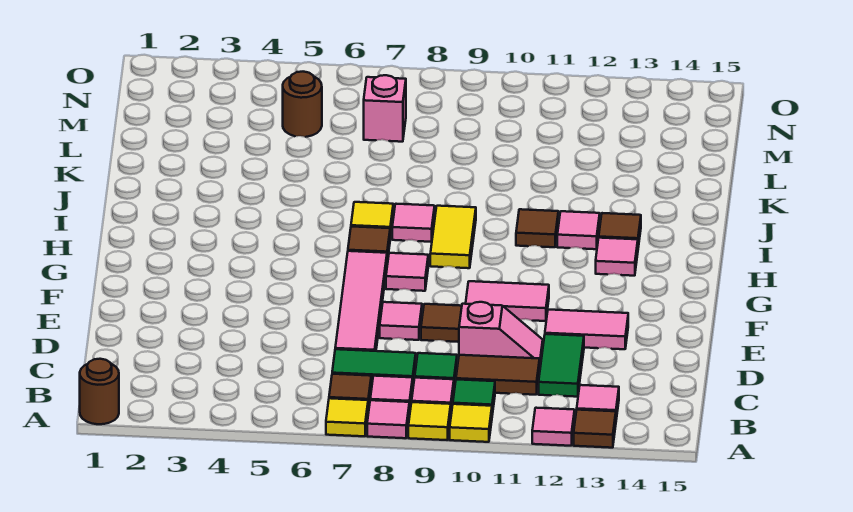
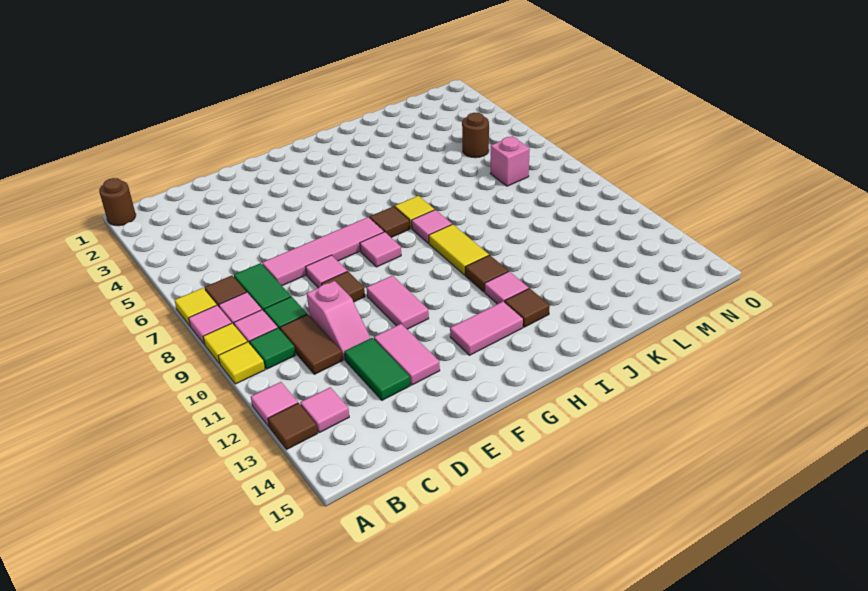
green 1x2 tile [539,334,584,397] -> green 1x2 tile turned to [344,338,410,400]
yellow 1x2 tile [430,206,476,268] -> yellow 1x2 tile turned to [429,224,489,275]
pink 1x1 tile [596,238,638,276] -> pink 1x2 tile [450,301,523,355]

